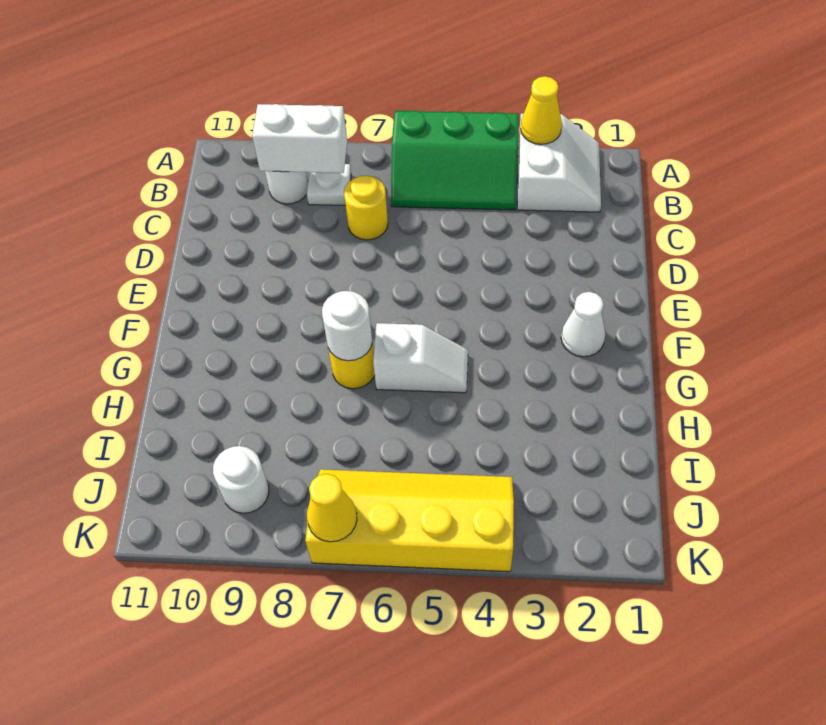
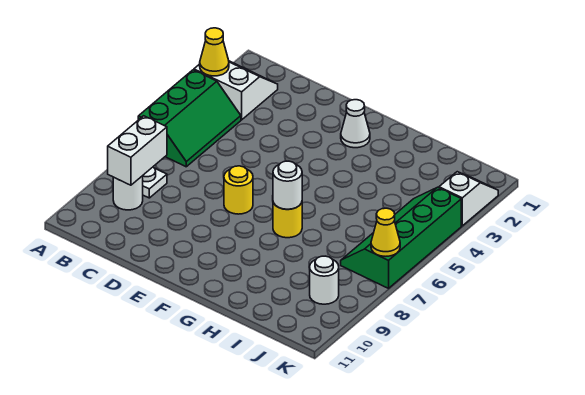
yellow 1x1 round brick [344,176,388,240] -> yellow 1x1 round brick moved to [224,166,253,214]
white 1x2 slope [373,323,468,393] -> white 1x2 slope moved to [439,172,498,226]
yellow 2x4 slope [305,469,514,572] -> green 2x4 slope [341,187,461,288]

